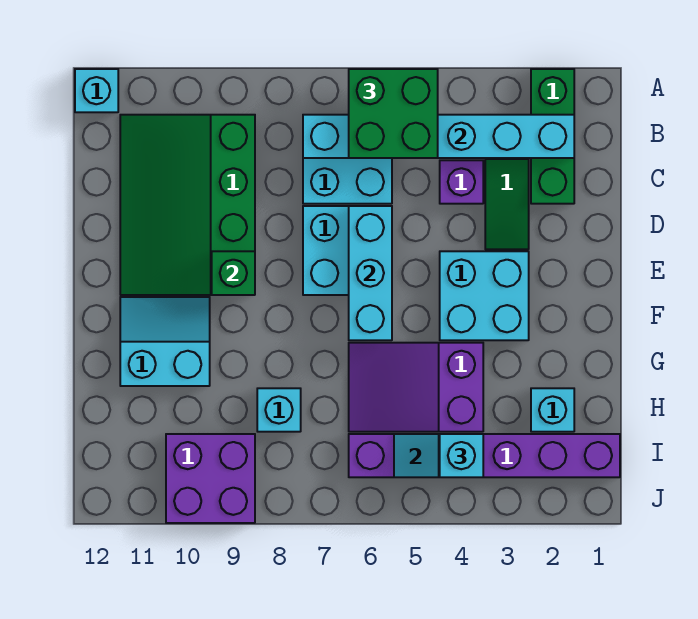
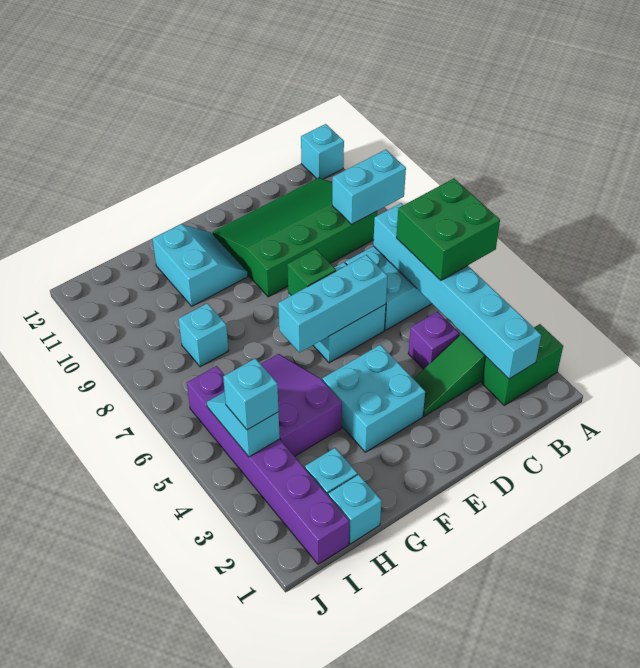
green 1x3 brick [531,69,574,204] -> green 1x2 brick [482,324,563,405]
none -> cyan 1x2 brick [332,150,406,224]
green 1x1 brick [212,251,255,295] -> green 1x1 brick moved to [287,249,336,295]
none -> cyan 1x1 brick [328,474,381,544]
purple 2x2 brick [166,434,255,523] -> none

